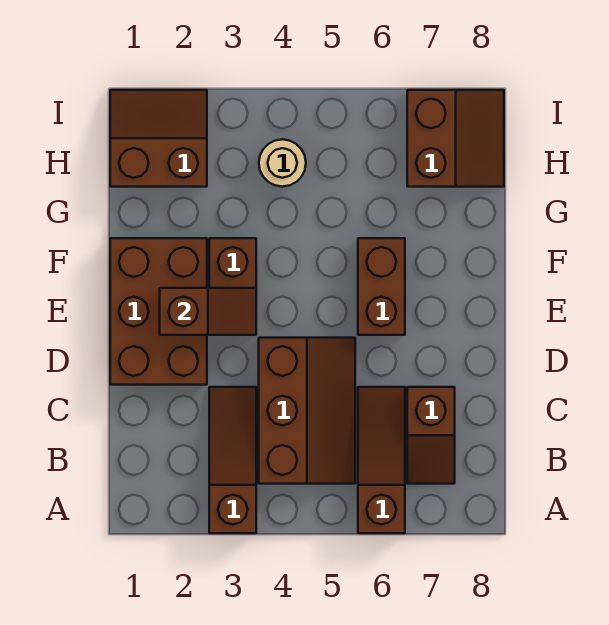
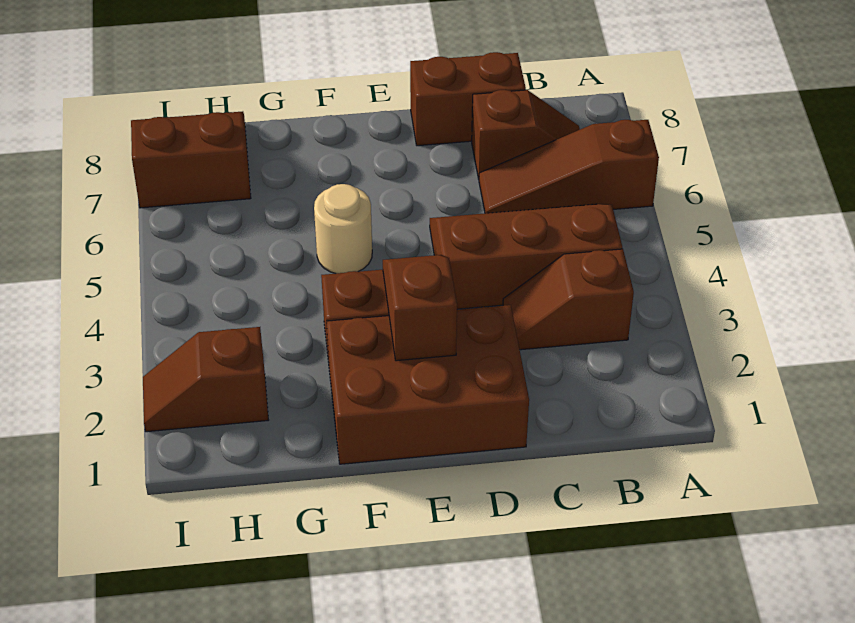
brown 1x3 slope [209,387,256,533] -> brown 1x2 slope [503,249,634,350]
brown 1x2 brick [358,238,405,335] -> brown 1x2 brick moved to [410,52,526,146]
brown 2x2 slope [110,90,207,187] -> brown 1x2 slope [143,327,268,432]
tan 1x1 round brick [259,139,306,187] -> tan 1x1 round brick moved to [314,184,372,274]

